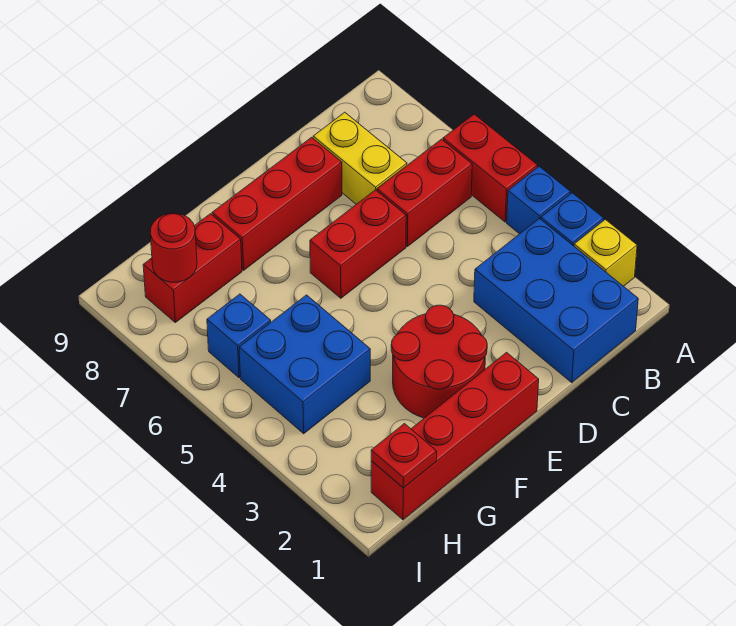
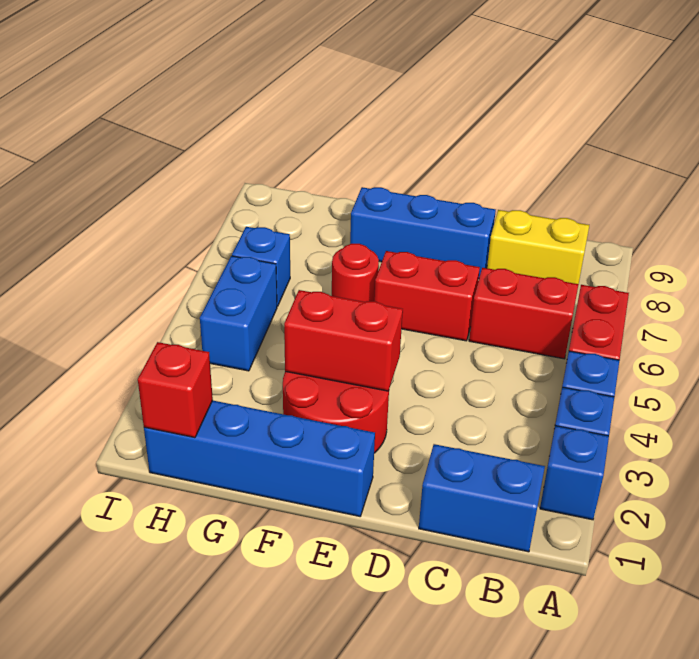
yellow 1x1 brick [574,219,637,286] -> blue 1x1 brick [540,426,609,520]
blue 2x3 brick [474,218,638,382] -> blue 1x2 brick [419,444,545,552]
yellow 1x2 brick [313,112,407,204] -> yellow 1x2 brick turned to [487,210,589,284]
red 1x3 brick [212,137,342,270] -> blue 1x3 brick [350,187,496,277]
red 1x4 brick [371,352,539,520] -> blue 1x4 brick [144,401,375,516]
blue 2x2 brick [239,295,370,434] -> blue 1x2 brick [200,256,277,371]
red 1x2 brick [143,214,242,323] -> red 1x2 brick moved to [284,290,403,391]
red 1x1 plate [371,424,437,488] -> red 1x1 brick [138,342,213,438]
red 1x1 round brick [150,213,197,282] -> red 1x1 round brick moved to [332,244,379,302]

